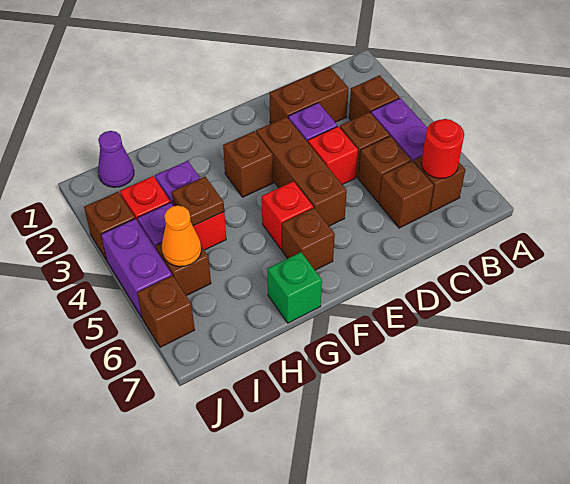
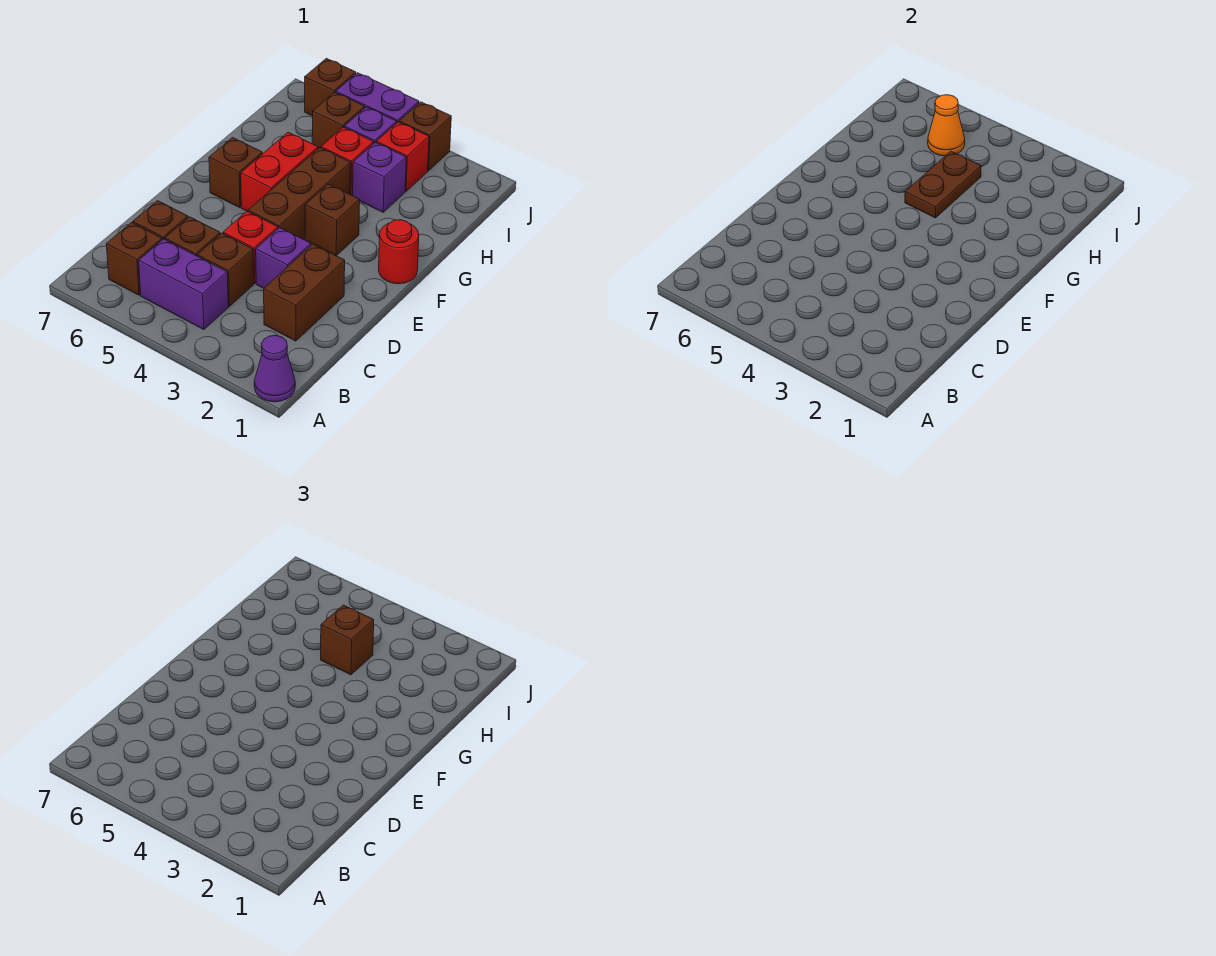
brown 1x1 brick [349,76,399,120] -> brown 1x1 brick moved to [321,605,374,675]
red 1x1 round brick [421,119,464,178] -> red 1x1 round brick moved to [379,220,419,284]
brown 1x3 brick [256,117,347,226] -> brown 1x3 brick turned to [248,148,350,239]
red 1x1 brick [262,181,313,249] -> red 1x2 brick [241,132,318,211]
green 1x1 brick [268,252,322,323] -> none
brown 1x1 plate [172,177,224,226] -> brown 1x2 plate [905,151,981,218]
purple 1x1 cone [98,131,134,187] -> purple 1x1 cone moved to [254,336,295,402]

